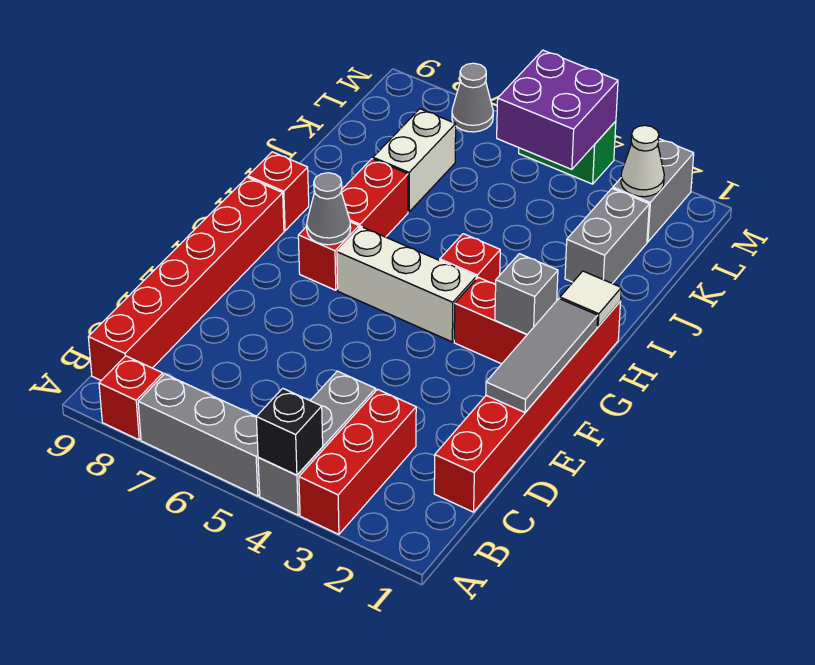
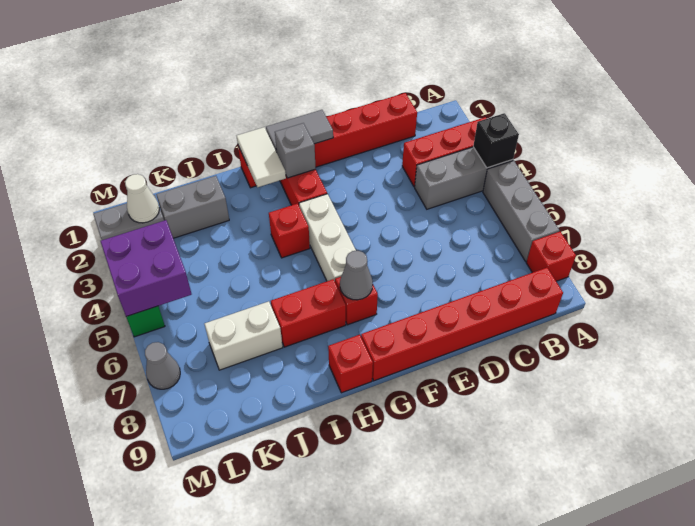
grey 1x3 tile [486,299,598,412] -> grey 1x2 tile [266,110,333,152]
white 1x1 tile [560,271,621,327] -> white 1x2 tile [237,127,286,187]

